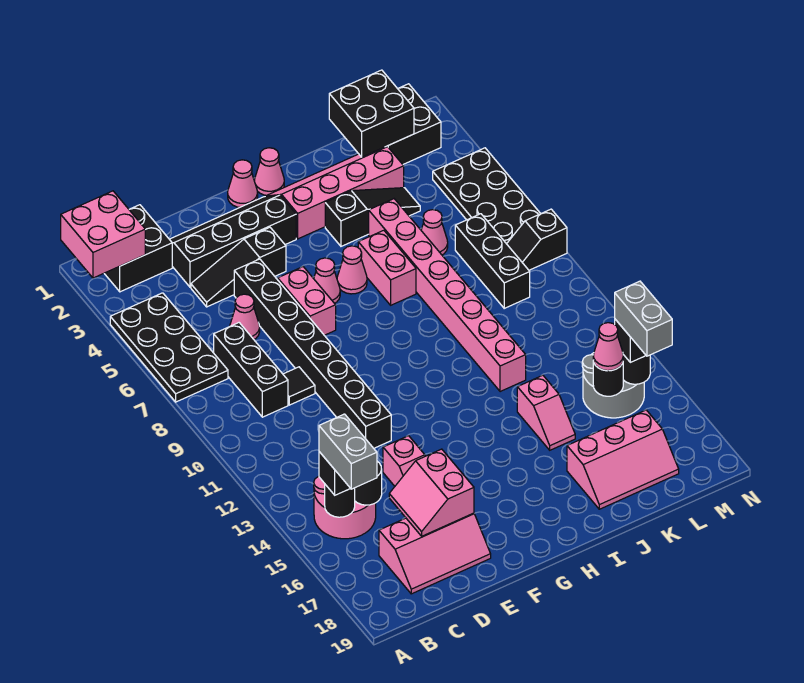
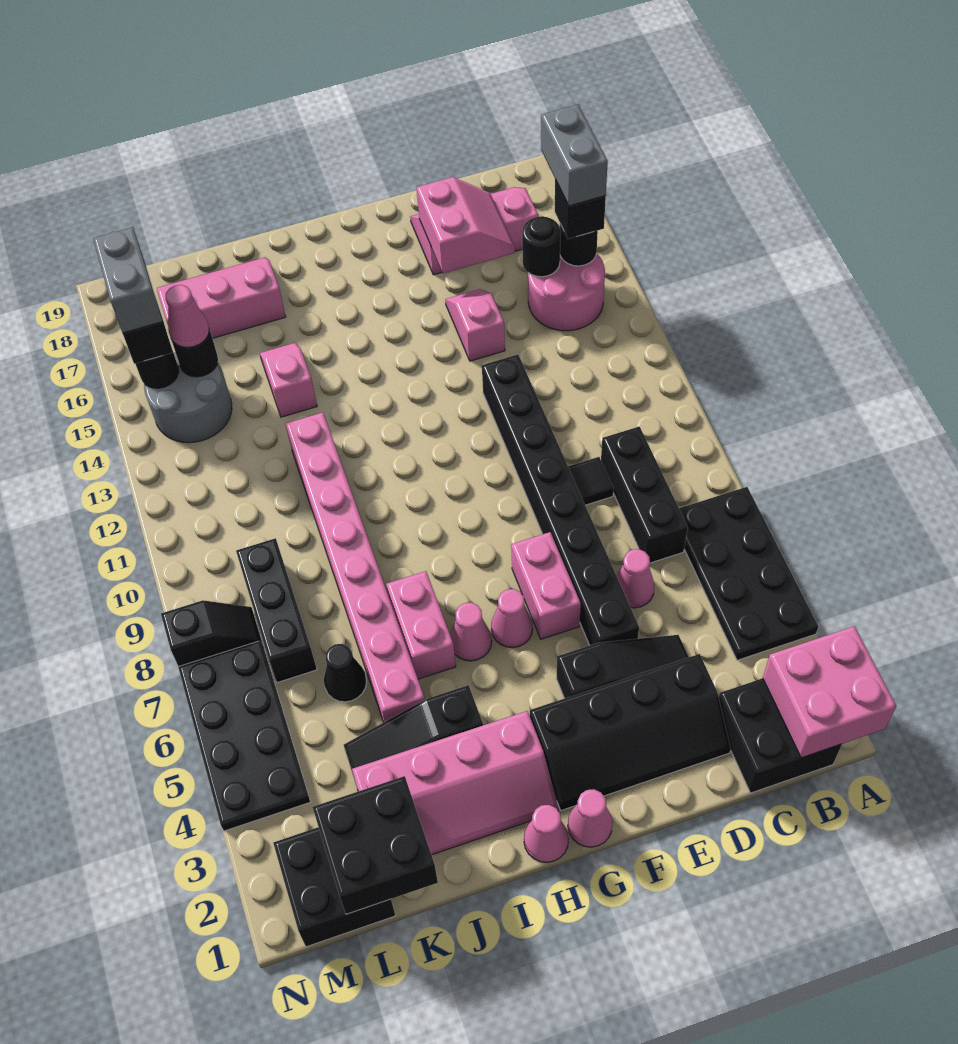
pink 1x1 cone [421,210,448,255] -> black 1x1 cone [324,644,367,702]

